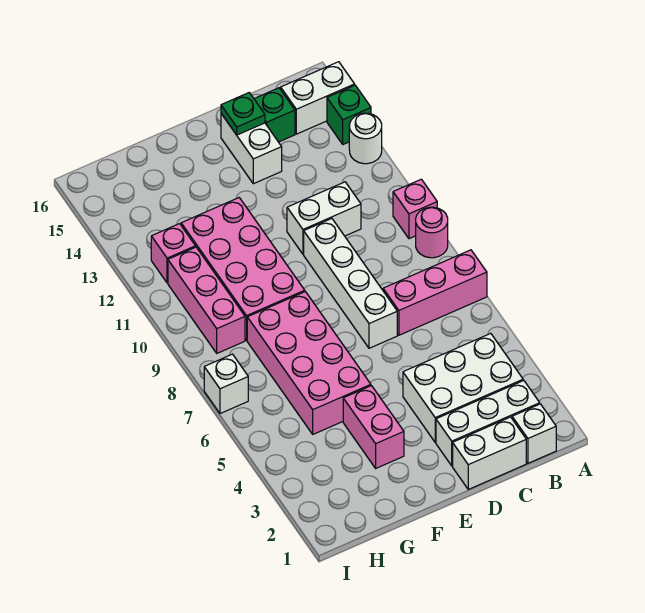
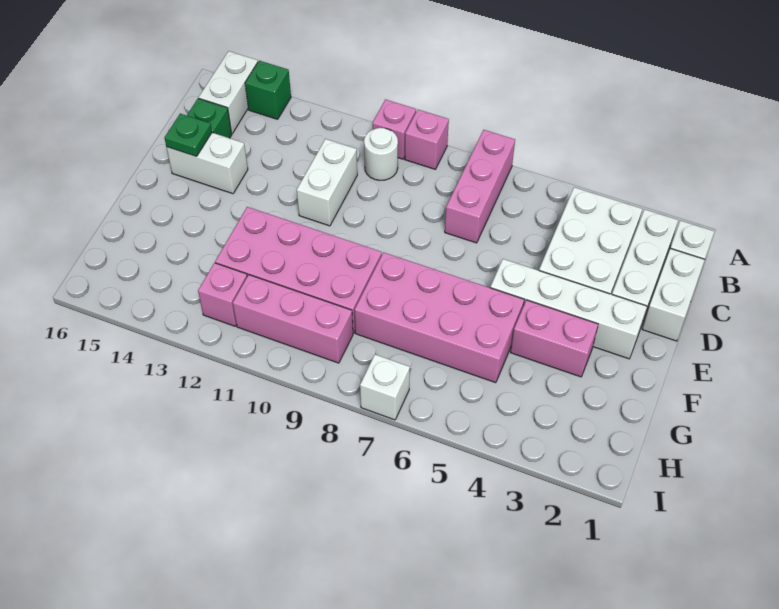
pink 1x1 round brick [416,207,448,258] -> pink 1x1 brick [405,110,449,169]
white 1x1 round brick [349,113,382,164] -> white 1x1 round brick moved to [364,128,398,180]
white 1x4 brick [304,219,397,348] -> white 1x4 brick moved to [490,259,647,359]

